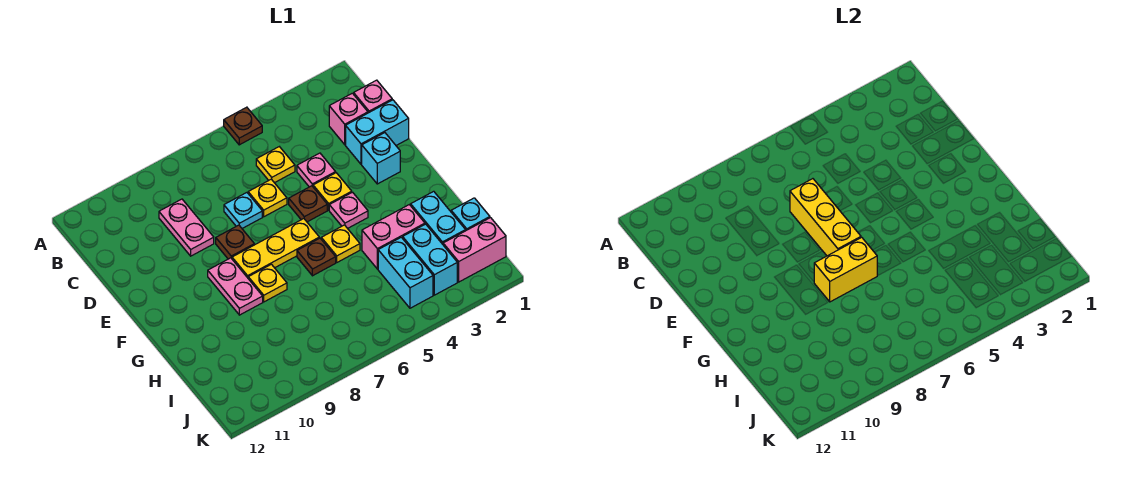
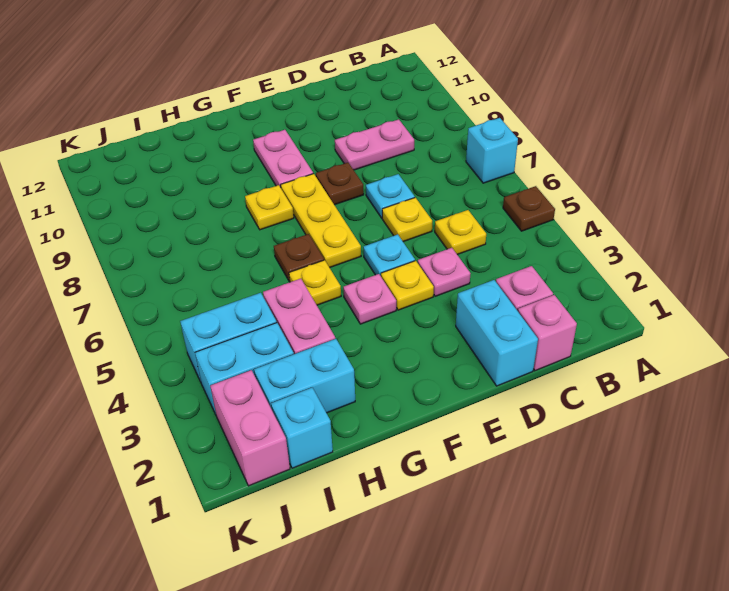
yellow 1x3 brick [790,179,861,256] -> none
cyan 1x1 brick [362,133,400,184] -> cyan 1x1 brick moved to [466,118,518,183]
brown 1x1 plate [289,186,327,222] -> cyan 1x1 plate [363,234,415,276]
pink 1x2 plate [208,258,263,315] -> pink 1x2 plate turned to [253,130,313,188]
yellow 1x2 brick [814,237,877,302] -> none

